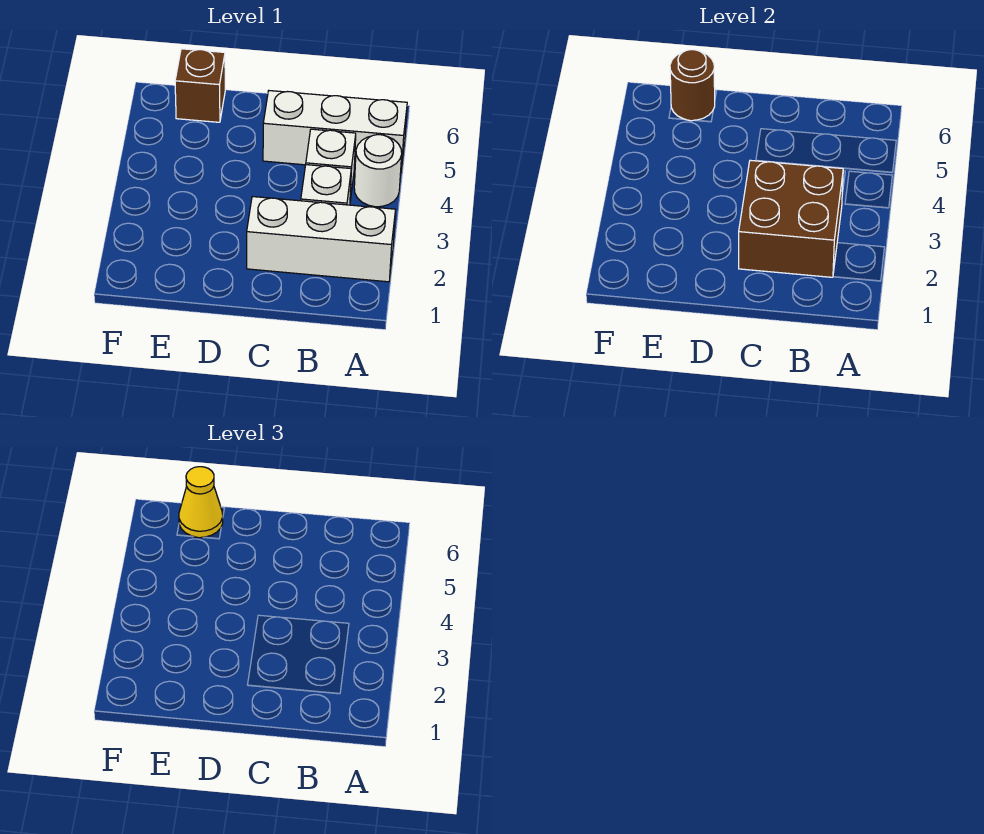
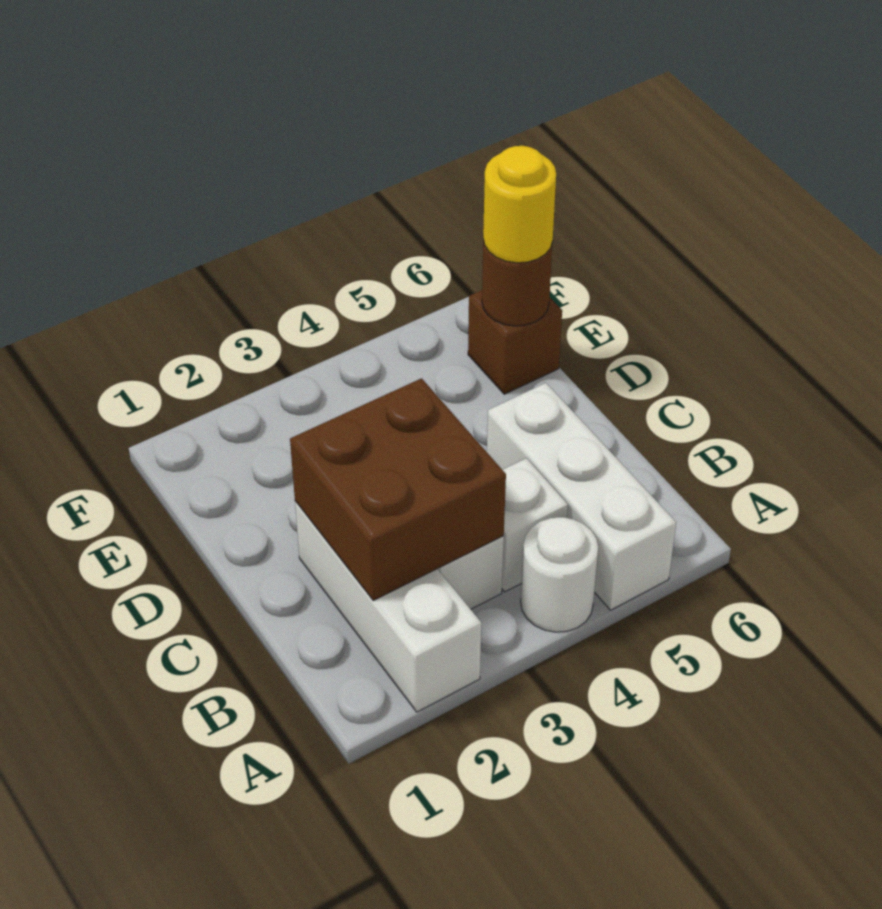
yellow 1x1 cone [179,467,223,538] -> yellow 1x1 round brick [483,146,556,263]

